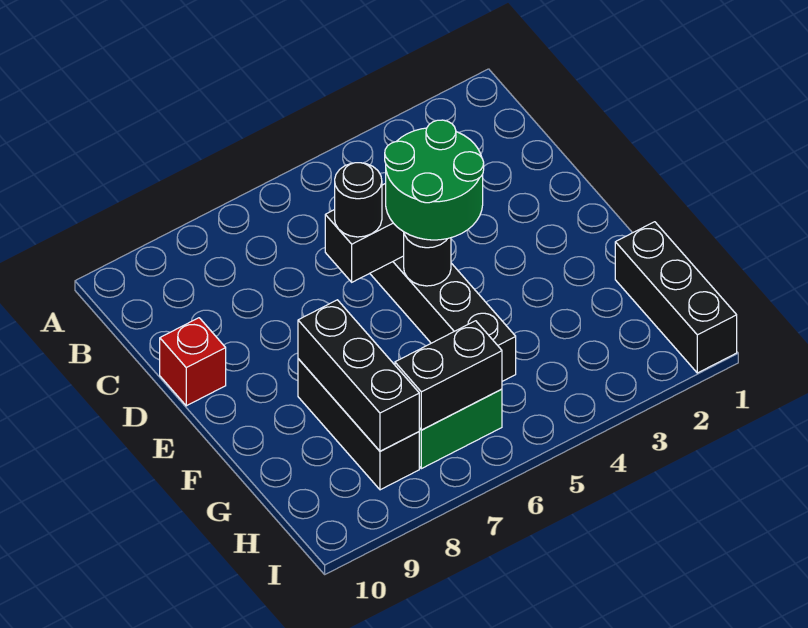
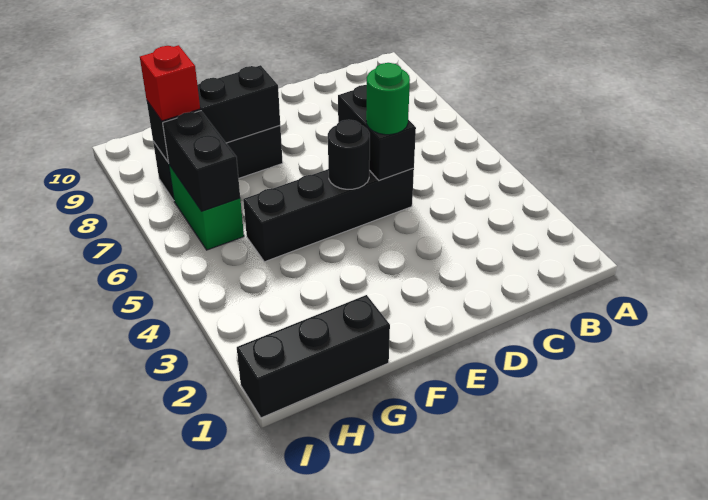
green 2x2 round brick [385,120,484,240] -> green 1x1 round brick [366,63,410,135]
black 1x1 round brick [335,163,382,237] -> none
red 1x1 brick [160,318,226,406] -> red 1x1 brick moved to [140,45,200,121]

